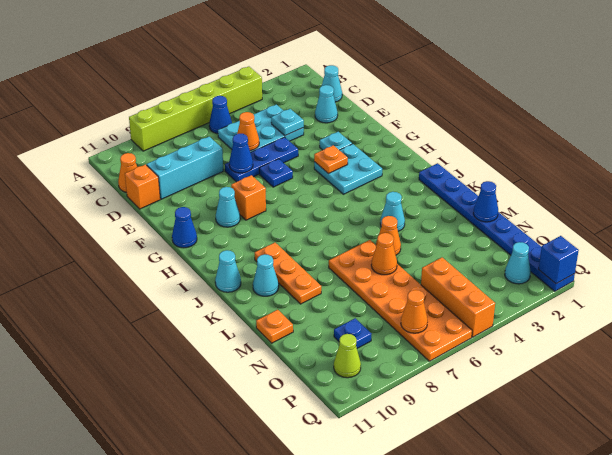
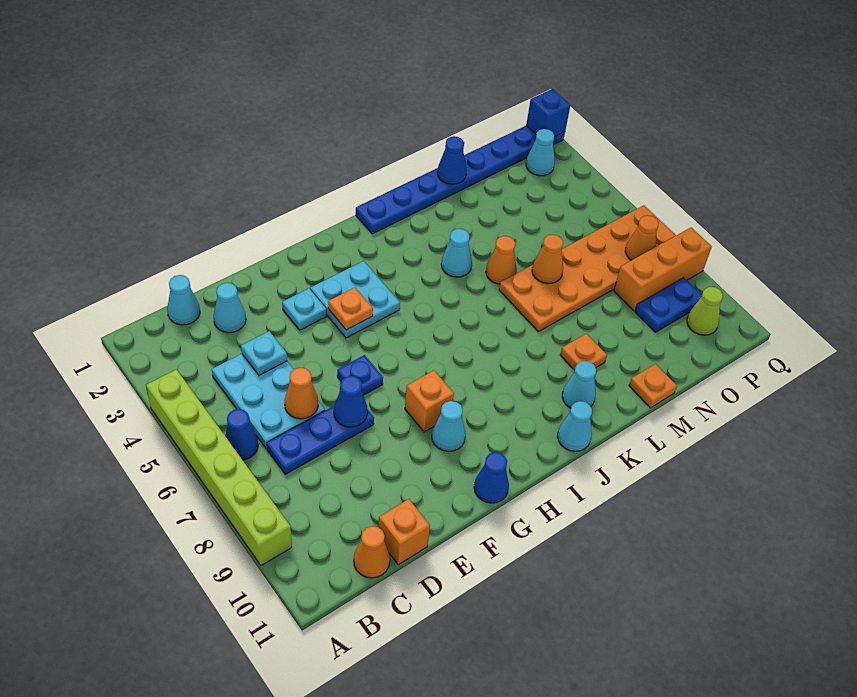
cyan 1x3 brick [147,137,223,199] -> none
blue 1x3 plate [225,137,298,182] -> blue 1x3 plate turned to [267,406,374,474]
orange 1x3 plate [255,243,321,304] -> orange 1x1 plate [560,334,607,370]
orange 1x3 brick [421,258,495,337] -> orange 1x3 brick moved to [614,228,712,311]
blue 1x1 plate [334,318,371,348] -> blue 1x2 plate [635,278,702,332]

